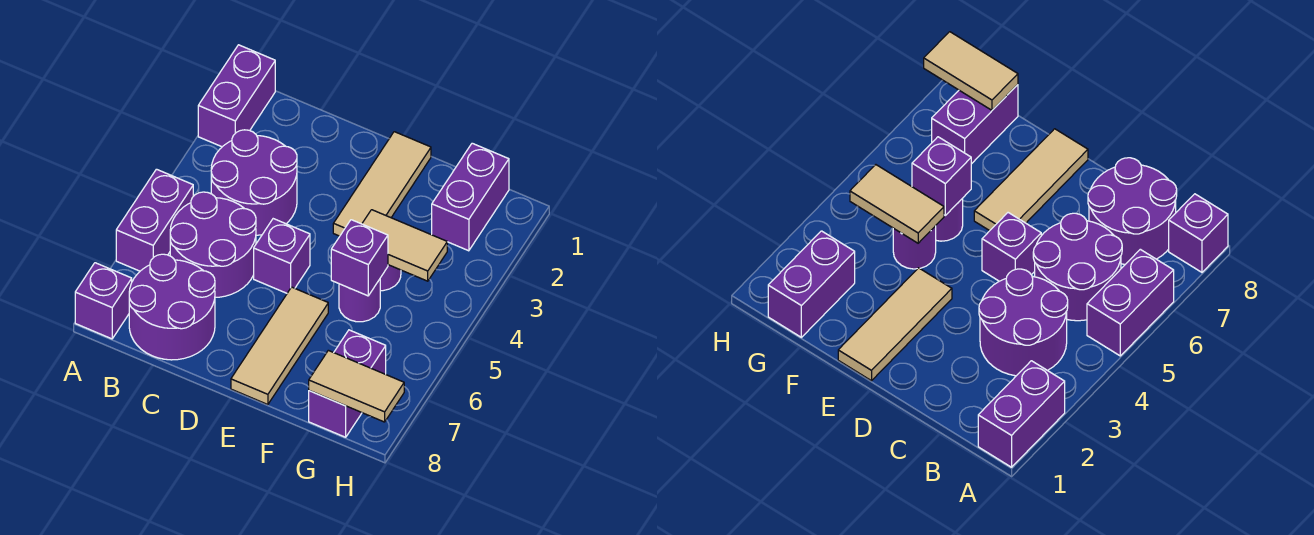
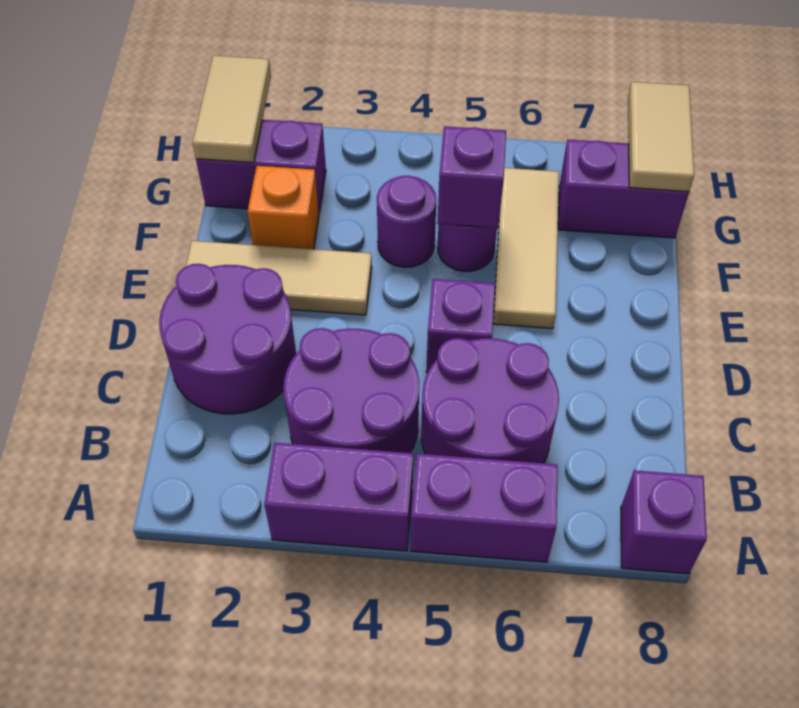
purple 1x2 brick [198,45,275,147] -> purple 1x2 brick moved to [264,443,413,551]
purple 2x2 round brick [129,254,215,360] -> purple 2x2 round brick moved to [159,264,296,414]
tan 1x3 tile [231,287,328,405] -> tan 1x3 tile turned to [493,168,559,329]
none -> orange 1x1 brick [248,166,319,249]
tan 1x2 tile [362,210,447,281] -> tan 1x2 tile moved to [192,55,271,163]

